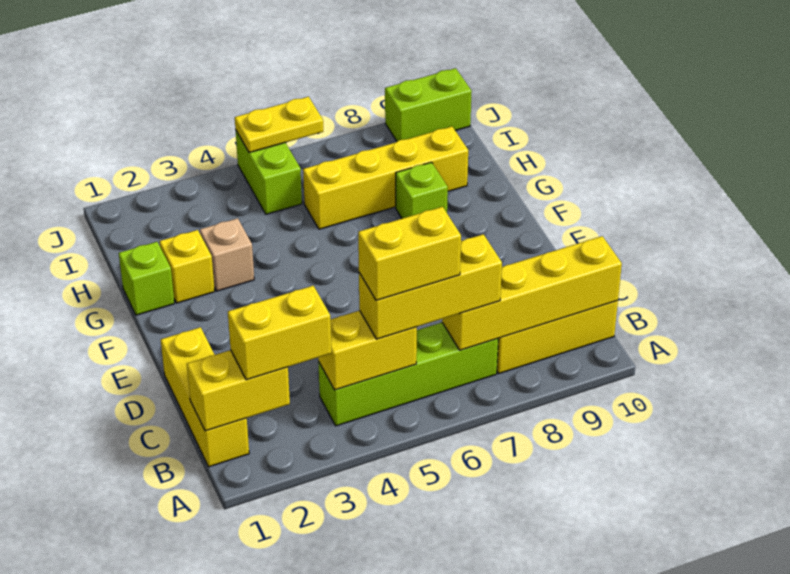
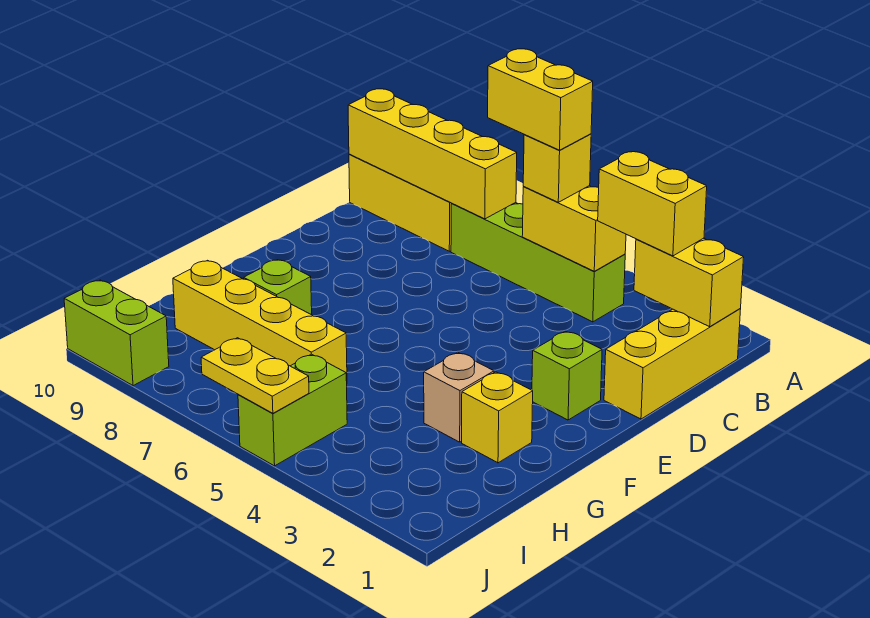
yellow 1x3 brick [359,234,502,339] -> yellow 1x1 brick [523,134,591,202]
lime 1x1 brick [119,242,174,315] -> lime 1x1 brick moved to [532,331,602,420]

